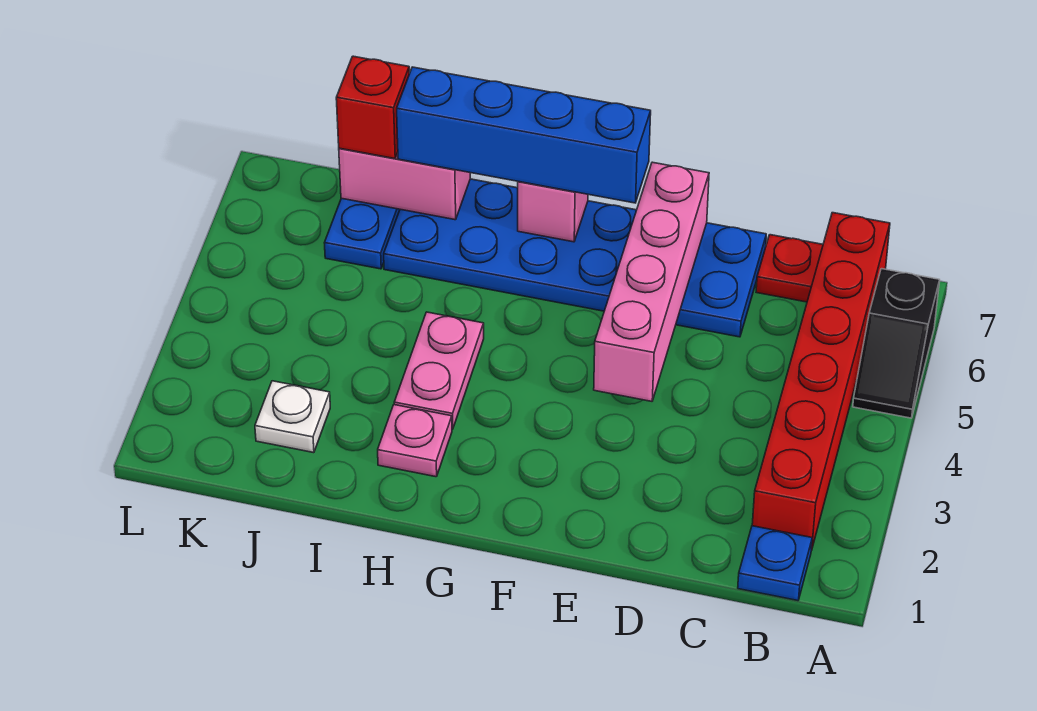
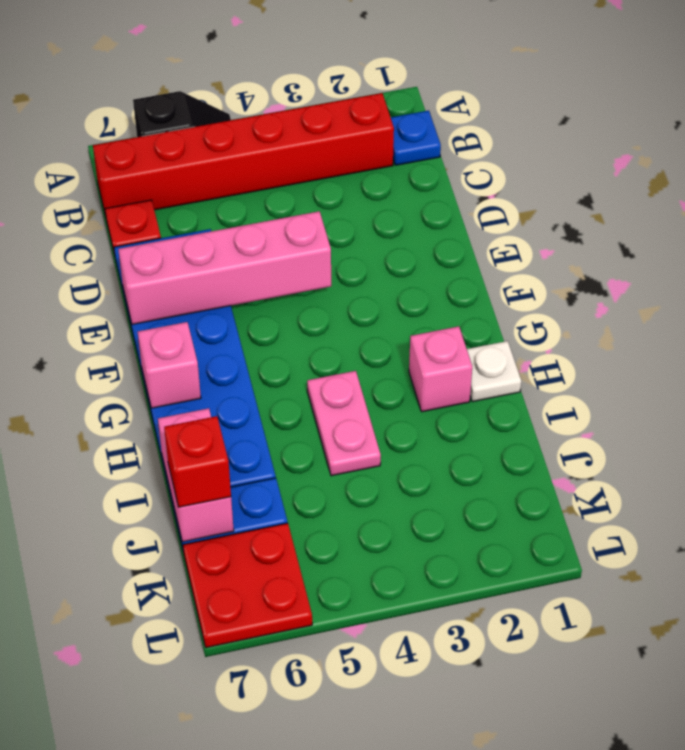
blue 1x4 brick [397,67,651,203] -> none
pink 1x1 plate [378,405,452,477] -> pink 1x1 brick [409,326,472,412]
pink 1x2 plate [394,312,484,429] -> pink 1x2 plate turned to [307,371,381,476]
white 1x1 plate [255,381,330,453] -> white 1x1 plate moved to [467,341,521,402]
none -> red 2x2 plate [183,523,312,648]

